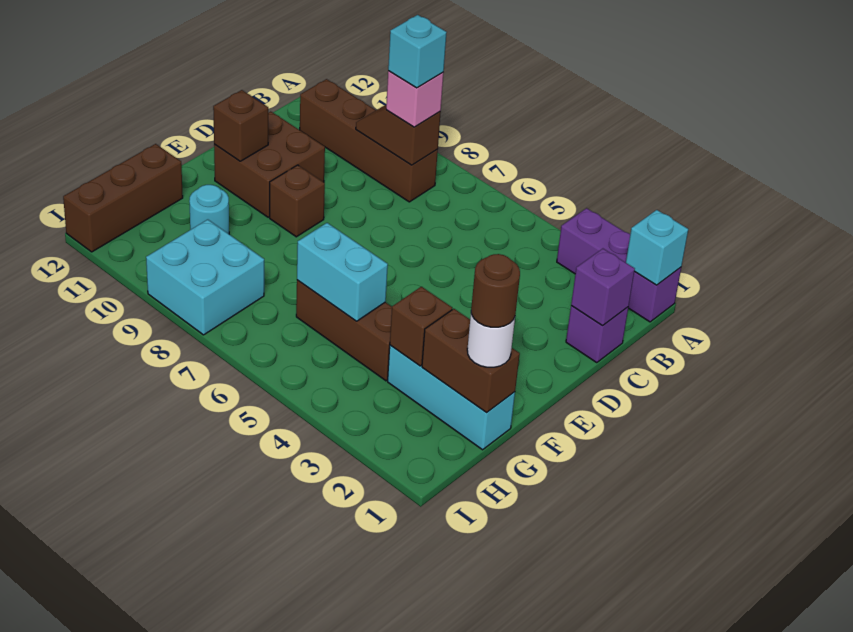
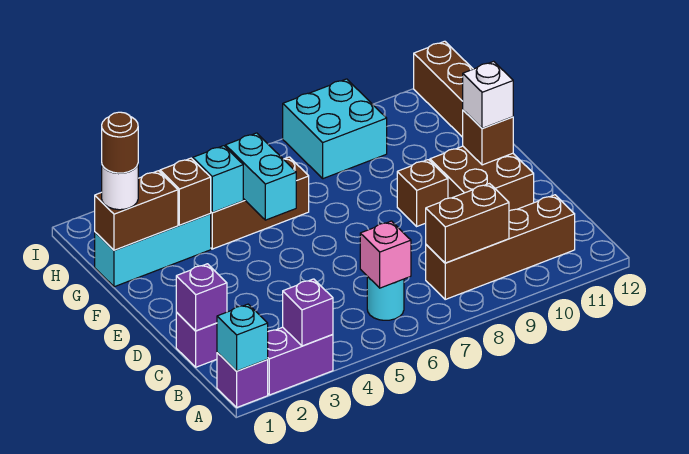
none -> purple 1x1 brick [283,279,333,346]
brown 1x2 slope [356,105,441,165] -> brown 1x2 brick [426,184,509,263]
pink 1x1 brick [386,71,444,127] -> pink 1x1 brick moved to [360,221,411,288]
cyan 1x1 brick [388,15,447,88] -> cyan 1x1 brick moved to [193,146,243,212]
none -> white 1x1 brick [463,61,513,129]
cyan 1x2 brick [297,223,388,321] -> cyan 1x2 brick turned to [225,133,296,220]
cyan 1x1 round brick [189,185,229,234] -> cyan 1x1 round brick moved to [367,276,404,320]

